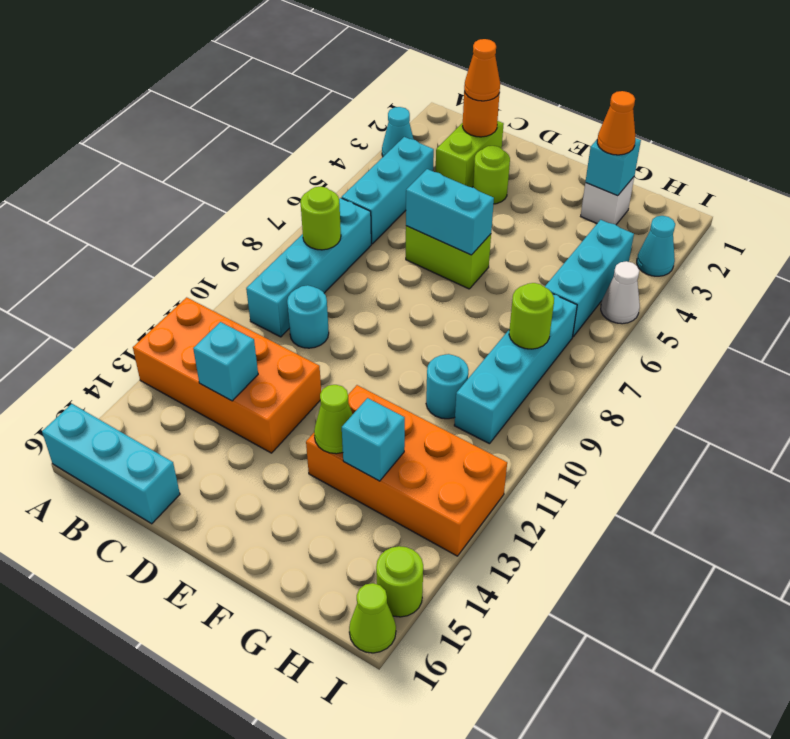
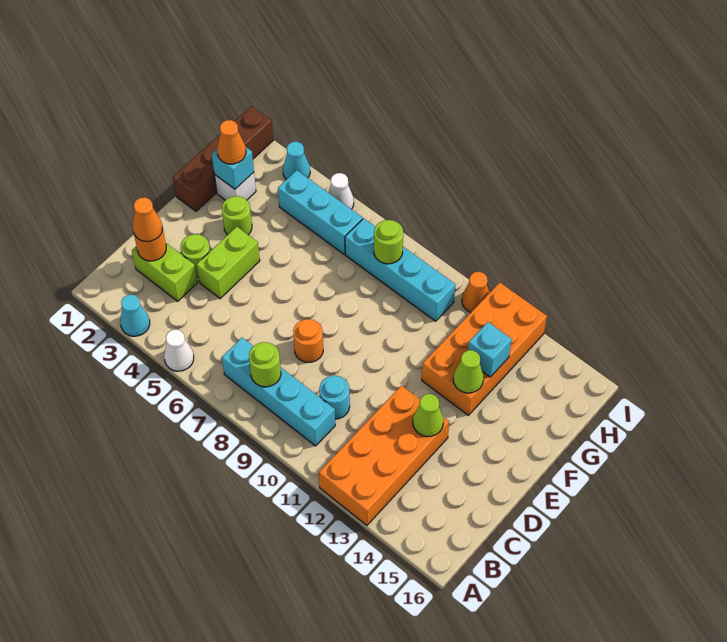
none -> white 1x1 cone [164,330,194,371]
cyan 1x3 brick [42,404,180,524] -> none
cyan 1x3 brick [342,137,434,244] -> none
cyan 1x1 brick [193,322,258,401] -> none
lime 1x2 brick [406,226,491,289] -> lime 1x2 brick moved to [197,227,260,298]
cyan 1x2 brick [406,169,494,255] -> none
none -> orange 1x1 round brick [293,319,323,362]
none -> brown 1x4 brick [173,106,273,211]
cyan 1x1 round brick [426,354,469,419] -> none
none -> orange 1x1 cone [462,272,489,312]
lime 1x1 round brick [376,546,423,617] -> lime 1x1 round brick moved to [222,196,252,235]
lime 1x1 cone [349,583,396,653] -> lime 1x1 cone moved to [413,394,443,437]

